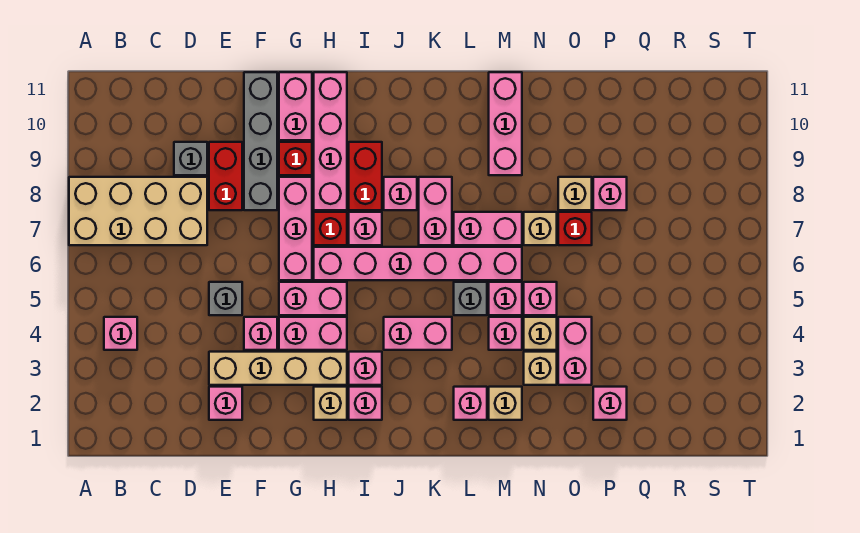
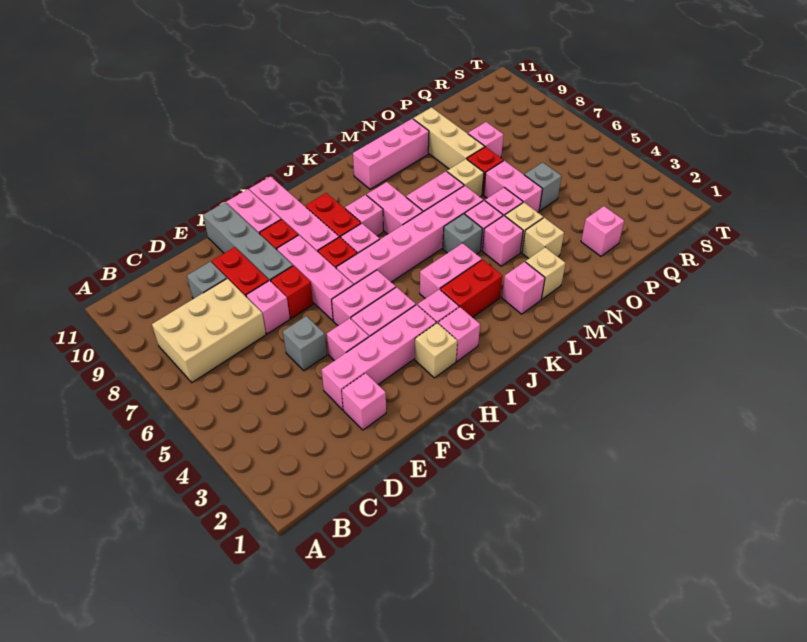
tan 2x4 brick [69,177,207,245] -> tan 2x3 brick [152,278,266,383]
pink 1x1 brick [104,317,137,350] -> pink 1x1 brick moved to [246,281,290,334]
tan 1x4 brick [209,352,347,385] -> pink 1x4 brick [322,305,436,410]
none -> red 1x1 brick [271,266,313,318]
none -> red 1x2 brick [440,260,502,318]
pink 1x3 brick [489,72,522,175] -> pink 1x3 brick turned to [353,119,429,189]
pink 1x2 brick [558,317,592,385] -> pink 1x2 brick moved to [484,161,542,212]
tan 1x1 brick [558,177,592,210] -> tan 1x3 brick [413,107,485,169]
none -> grey 1x1 brick [525,162,562,211]

